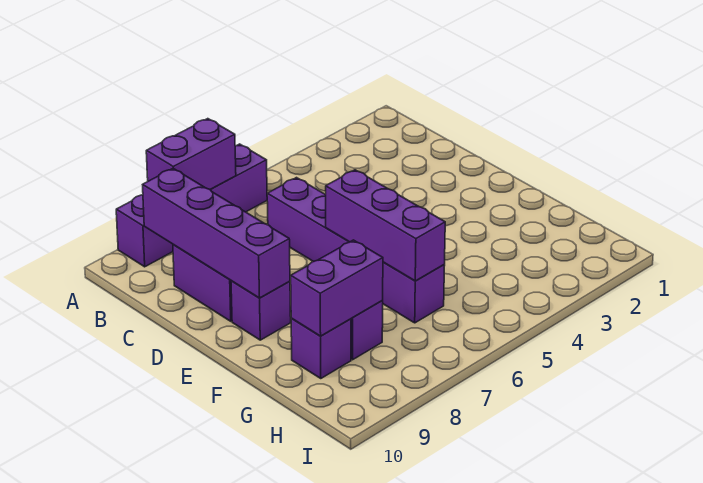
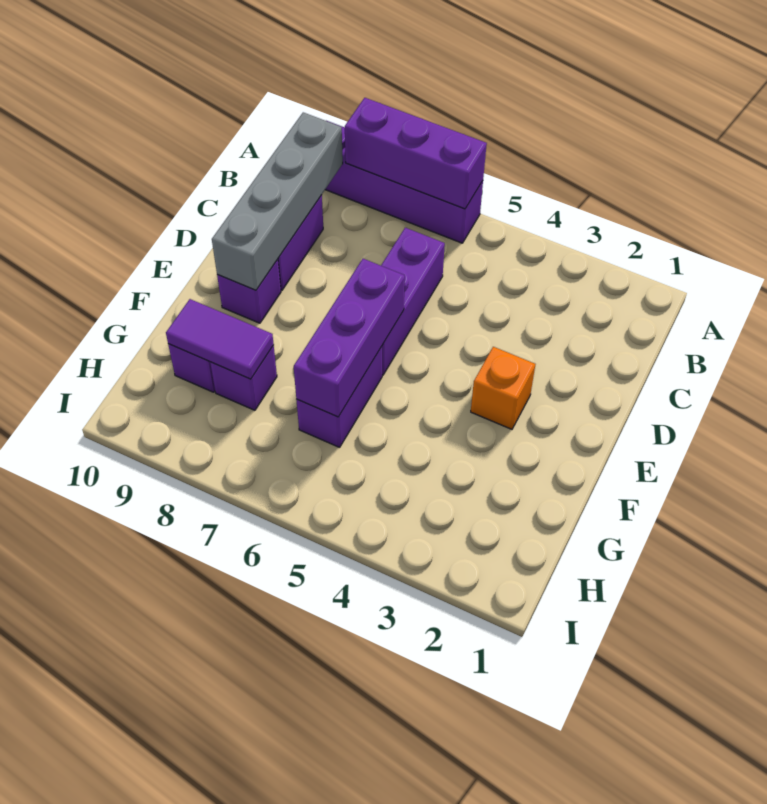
purple 1x2 brick [146,119,236,189] -> purple 1x3 brick [345,98,487,209]
purple 1x4 brick [143,168,290,298] -> grey 1x4 brick [212,112,343,290]
none -> orange 1x1 brick [471,347,535,429]
purple 1x2 brick [291,240,383,336] -> purple 1x2 tile [166,299,274,379]

